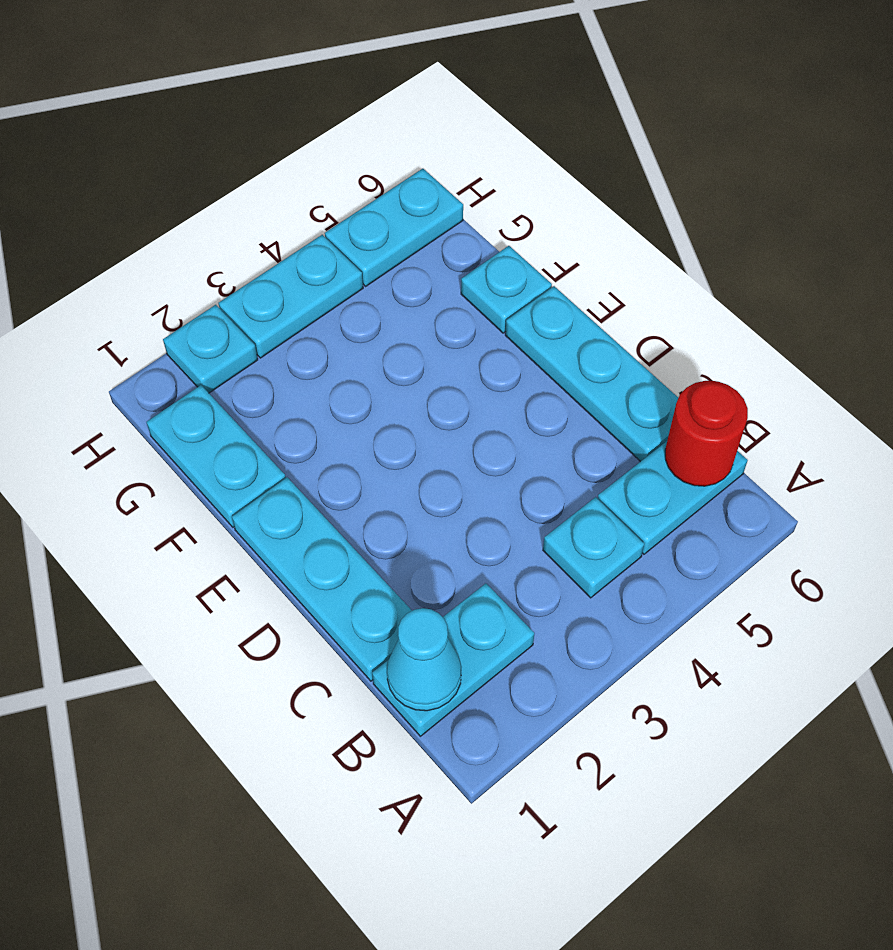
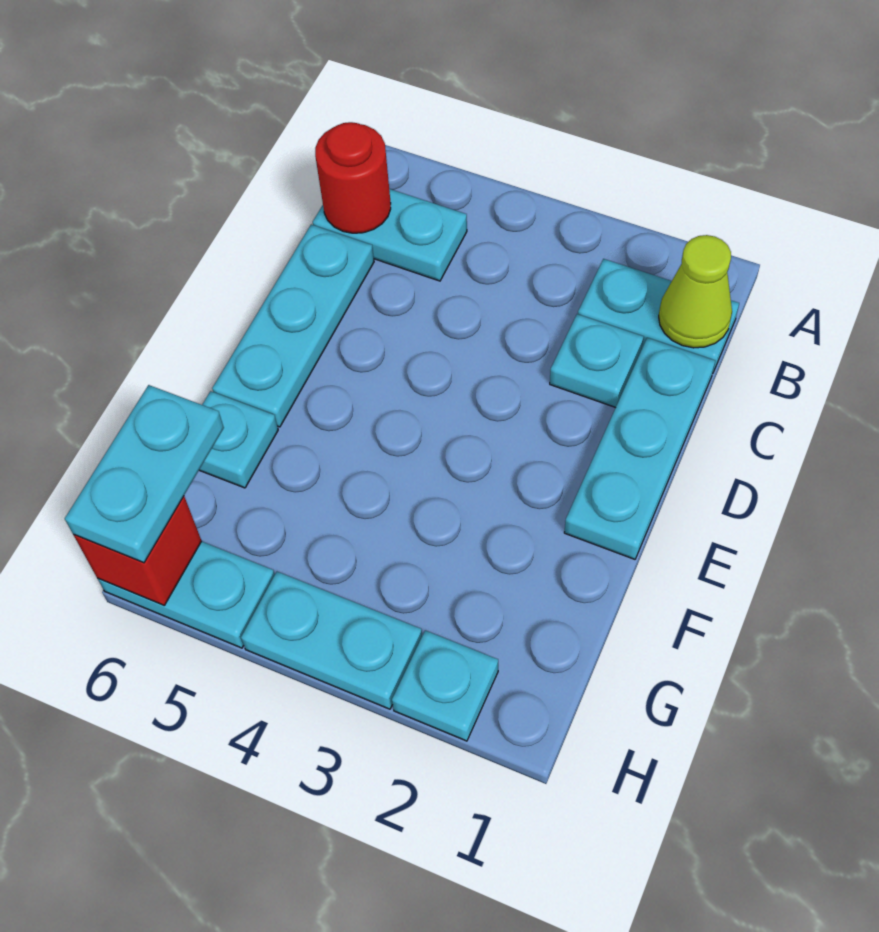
cyan 1x1 cone [387,608,461,711] -> lime 1x1 cone [659,235,732,348]
cyan 1x1 plate [543,497,644,598] -> cyan 1x1 plate moved to [550,314,643,408]
cyan 1x2 plate [147,385,286,527] -> cyan 1x2 plate moved to [65,385,224,563]
none -> red 1x1 brick [74,496,202,605]

